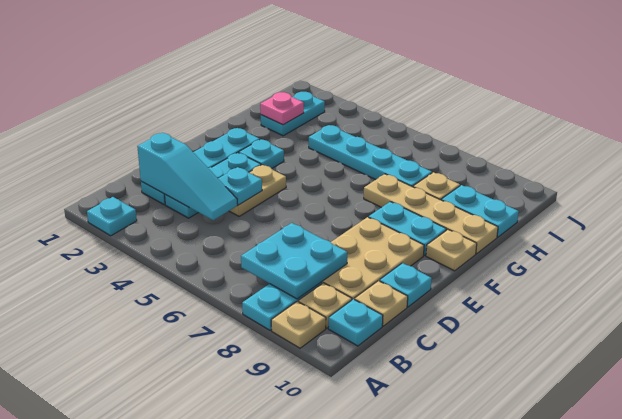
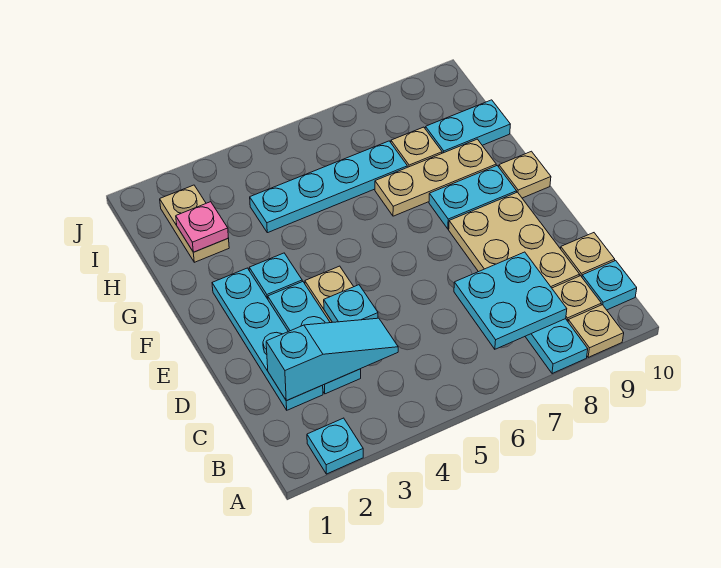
cyan 1x1 plate [380,263,432,307] -> none
tan 1x4 plate [364,174,498,254] -> tan 1x3 plate [375,139,496,216]
cyan 1x2 plate [261,92,325,136] -> tan 1x2 plate [160,185,229,262]

